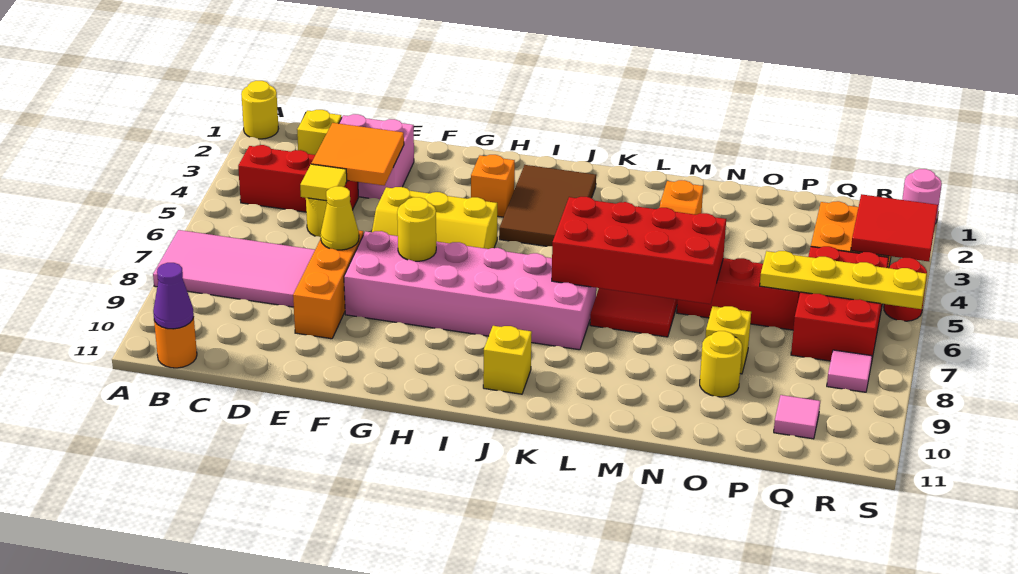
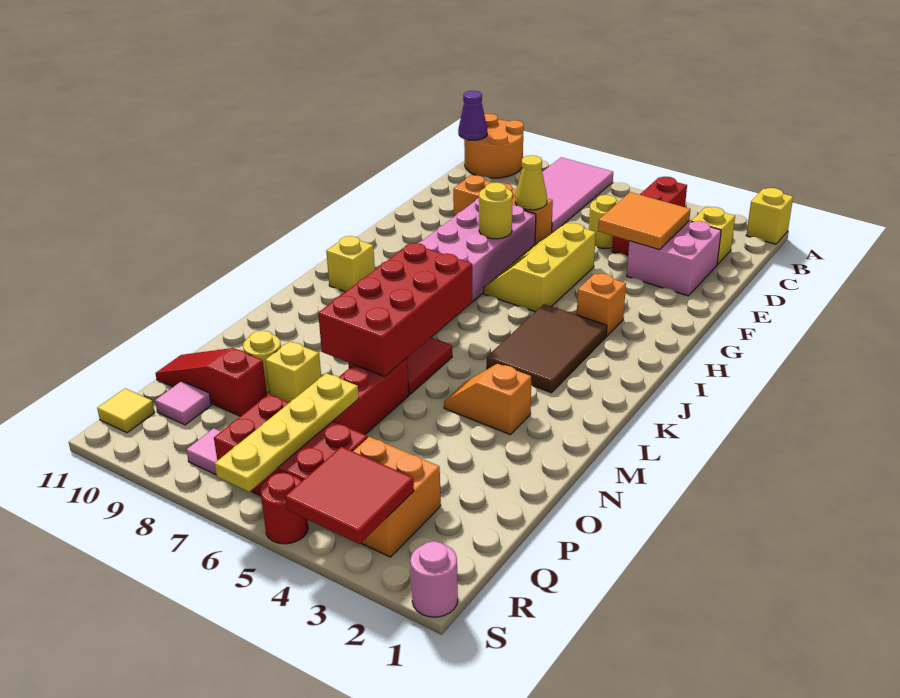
yellow 1x1 round brick [241,81,279,139] -> yellow 1x1 brick [746,188,793,244]
orange 1x1 round brick [154,317,197,368] -> orange 2x2 round brick [464,114,524,178]
yellow 1x1 tile [300,164,347,201] -> yellow 1x1 tile moved to [97,388,155,433]
brown 2x3 tile [499,165,596,246] -> brown 2x3 tile turned to [487,304,607,393]
none -> red 1x3 slope [156,348,267,416]

